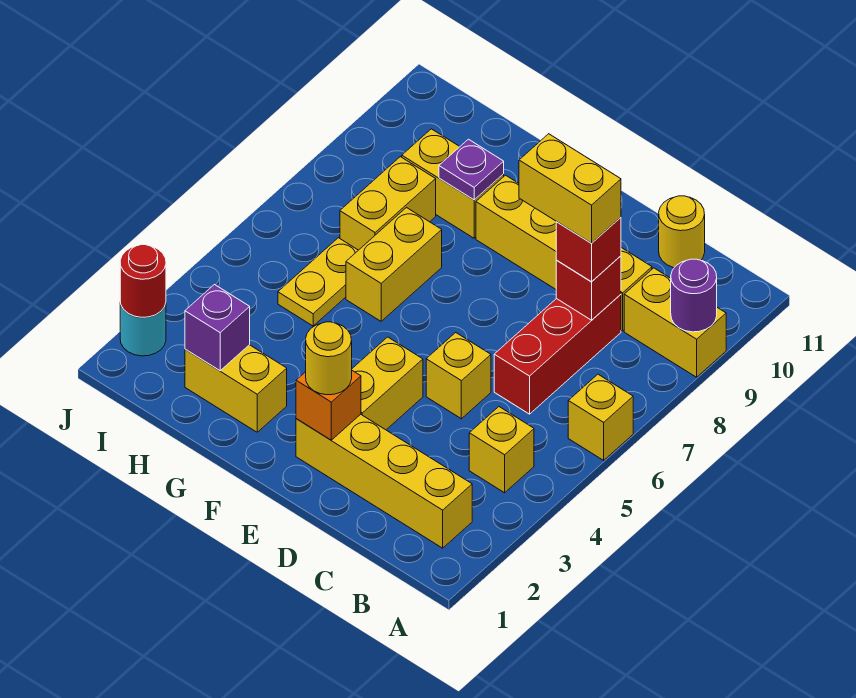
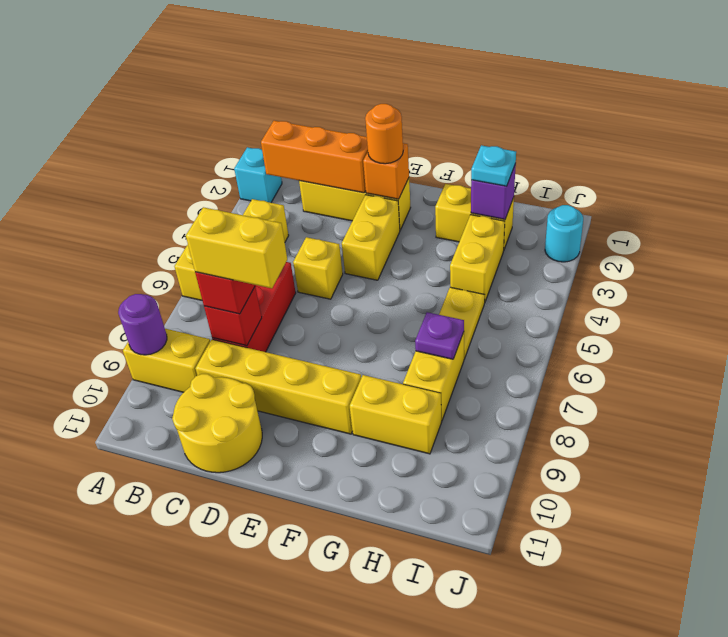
none -> cyan 1x1 brick [234,147,282,203]
yellow 1x4 brick [296,414,472,548] -> yellow 1x3 brick [299,178,411,230]
none -> orange 1x3 brick [261,121,368,193]
yellow 1x1 round brick [659,196,705,268] -> yellow 2x2 round brick [172,374,262,473]
yellow 1x1 round brick [306,322,352,395] -> orange 1x1 round brick [365,104,403,164]
yellow 1x2 brick [346,208,442,321] -> yellow 1x2 brick moved to [450,215,505,301]
purple 1x1 plate [439,139,504,200] -> purple 1x1 plate moved to [415,312,464,359]
none -> cyan 1x1 plate [471,145,516,186]
red 1x1 round brick [120,245,166,317] -> none

